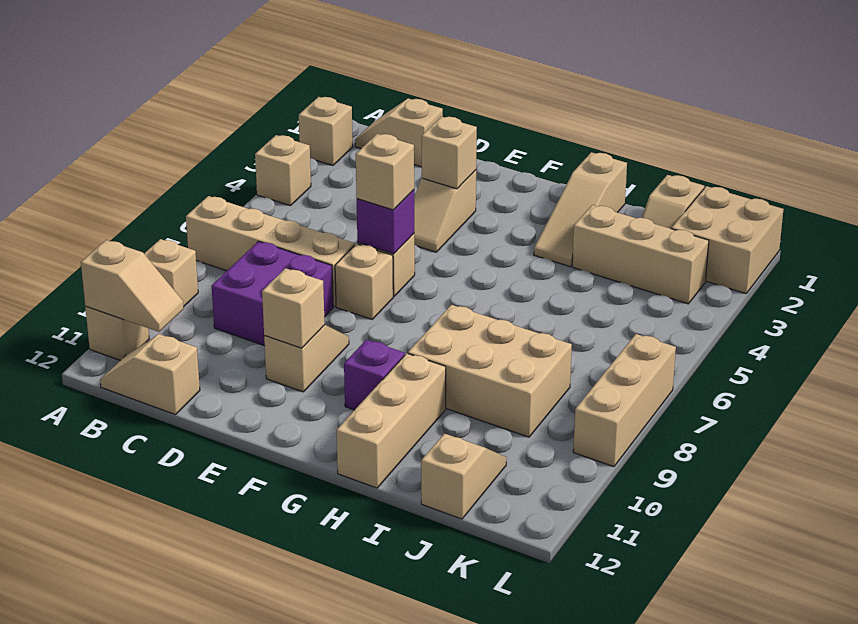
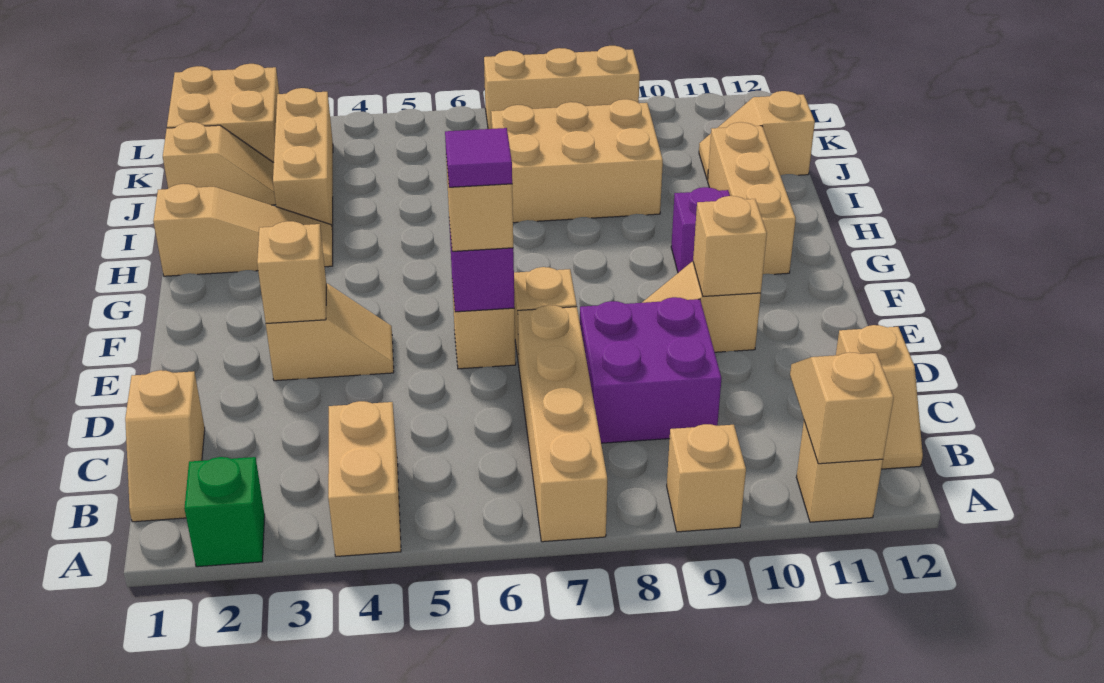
tan 1x1 brick [299,97,353,165] -> green 1x1 brick [184,457,265,567]
tan 1x1 brick [255,135,311,206] -> tan 1x2 brick [328,401,401,557]
none -> purple 1x1 tile [445,128,512,187]
tan 2x3 brick [408,305,572,437] -> tan 2x3 brick turned to [491,99,663,223]
tan 1x3 brick [337,354,446,488] -> tan 1x3 brick turned to [708,122,796,274]

